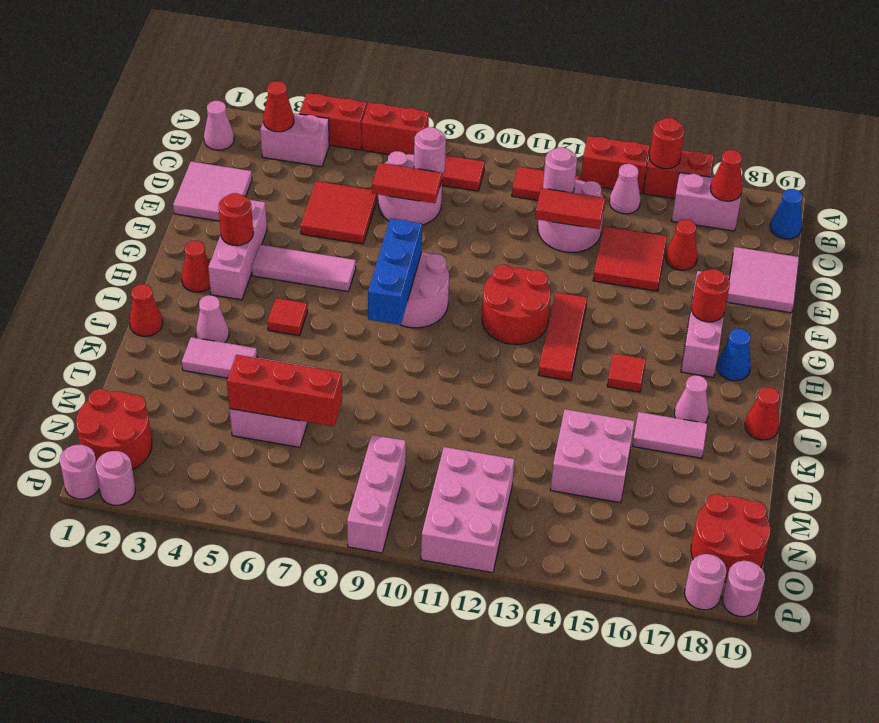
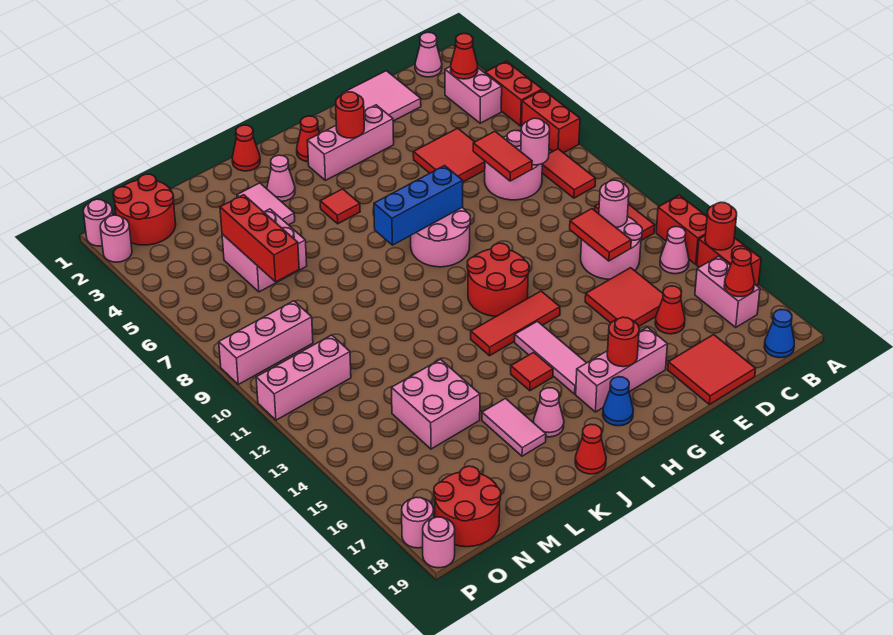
pink 2x2 tile [727,247,799,313] -> red 2x2 tile [668,335,756,404]
pink 1x3 tile [252,245,356,291] -> pink 1x3 tile moved to [515,321,586,394]
pink 2x3 brick [421,447,514,573] -> pink 1x3 brick [256,335,351,420]

